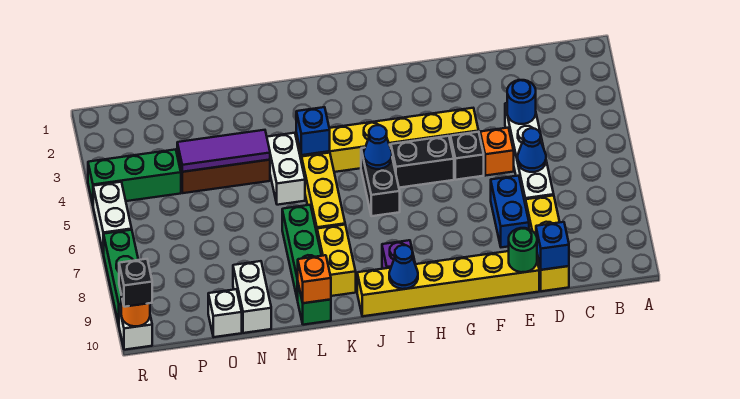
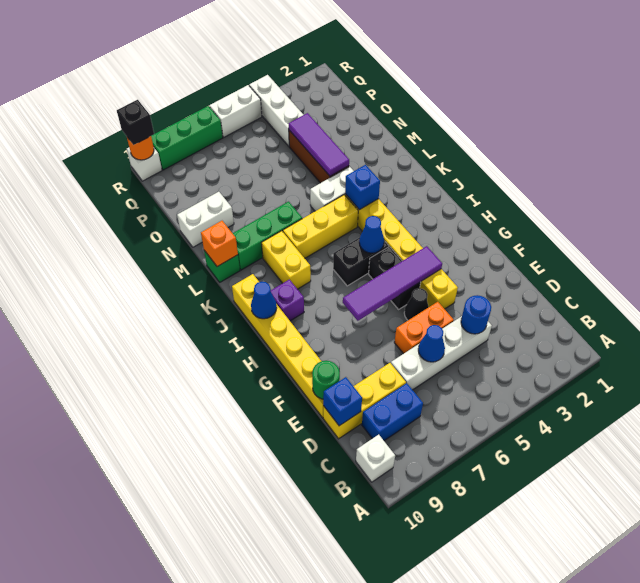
orange 1x1 brick [480,128,514,176] -> orange 1x2 brick [394,302,454,354]
blue 1x2 brick [491,176,529,247] -> blue 1x2 brick moved to [362,383,423,441]
black 1x1 brick [450,132,484,180] -> black 1x1 cone [404,288,429,320]
none -> purple 1x4 tile [343,246,442,321]
yellow 1x2 brick [317,225,356,296] -> yellow 1x2 brick turned to [262,231,311,289]
white 1x1 brick [208,289,242,337] -> white 1x1 brick moved to [356,435,395,482]
green 1x3 brick [88,149,181,204] -> white 1x3 brick [249,75,303,146]

